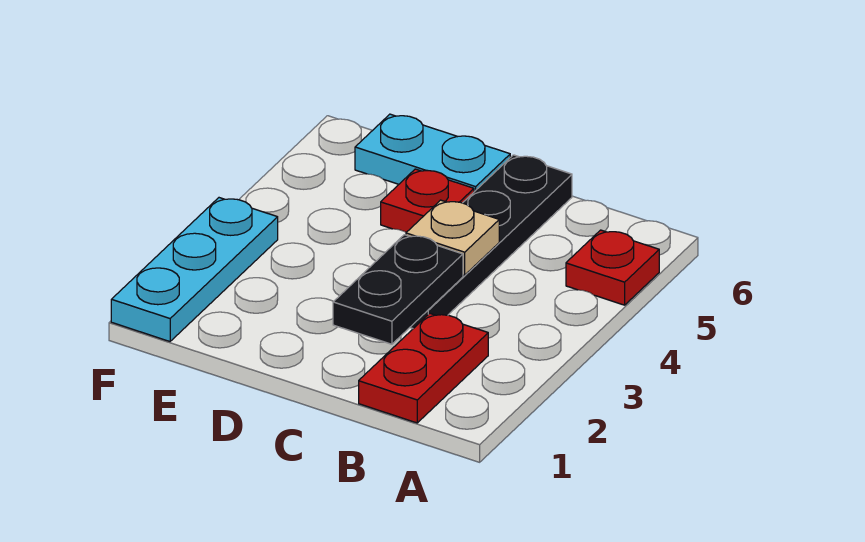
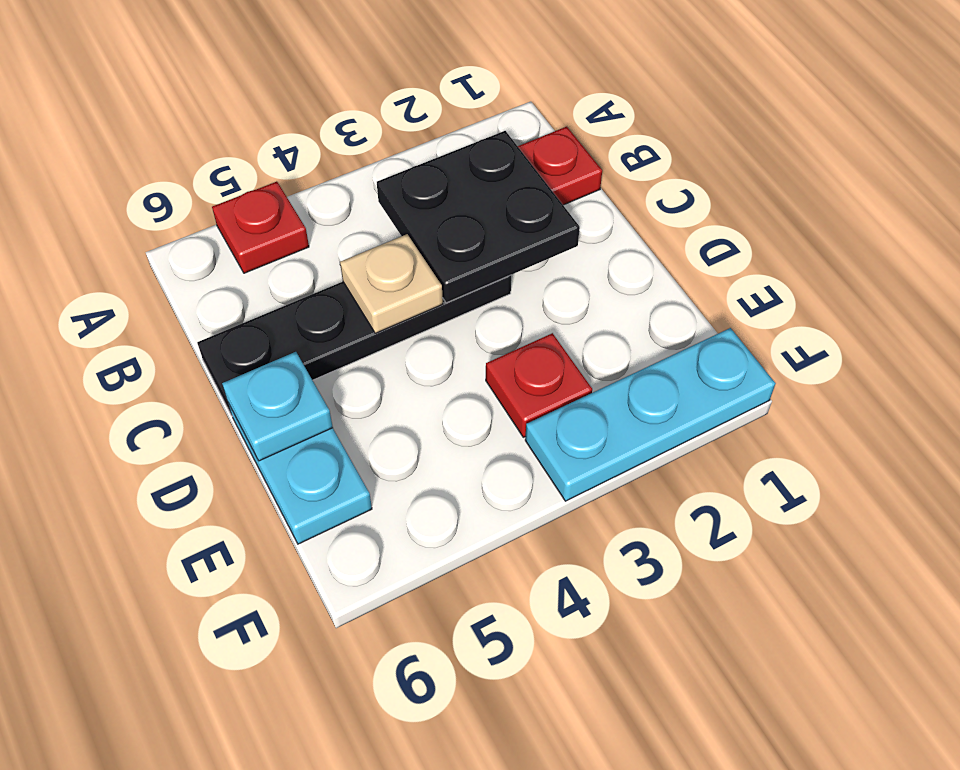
black 1x2 plate [333,235,463,344] -> black 2x2 plate [377,131,580,303]
red 1x1 plate [381,169,474,232] -> red 1x1 plate moved to [486,333,592,437]
none -> cyan 1x1 plate [222,352,333,461]

